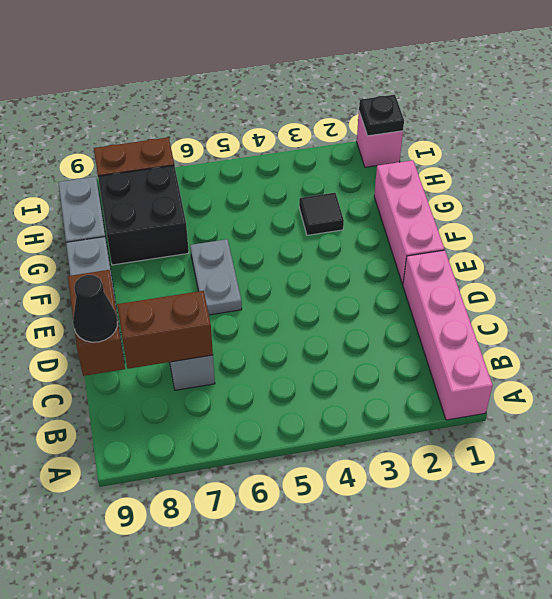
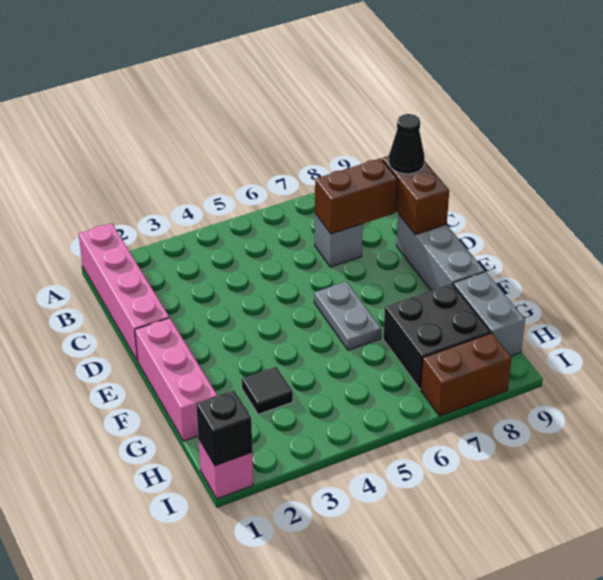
black 1x1 plate [359,95,404,136] -> black 1x1 brick [196,390,252,466]

